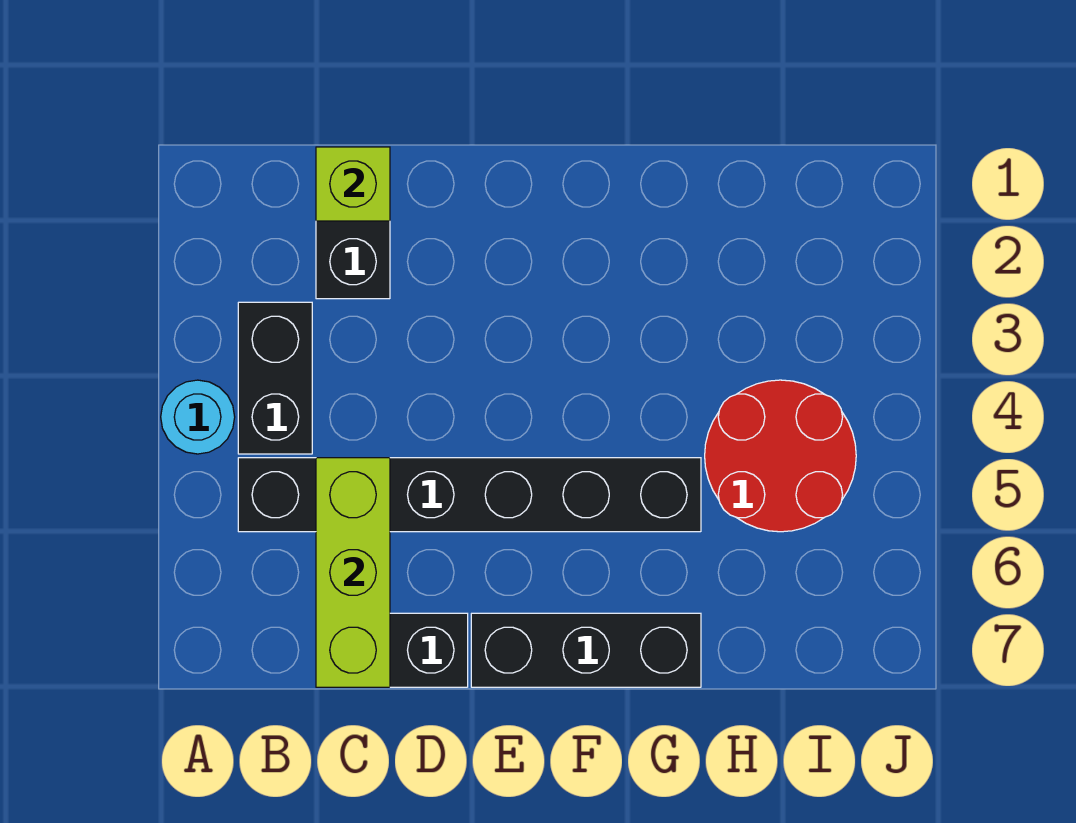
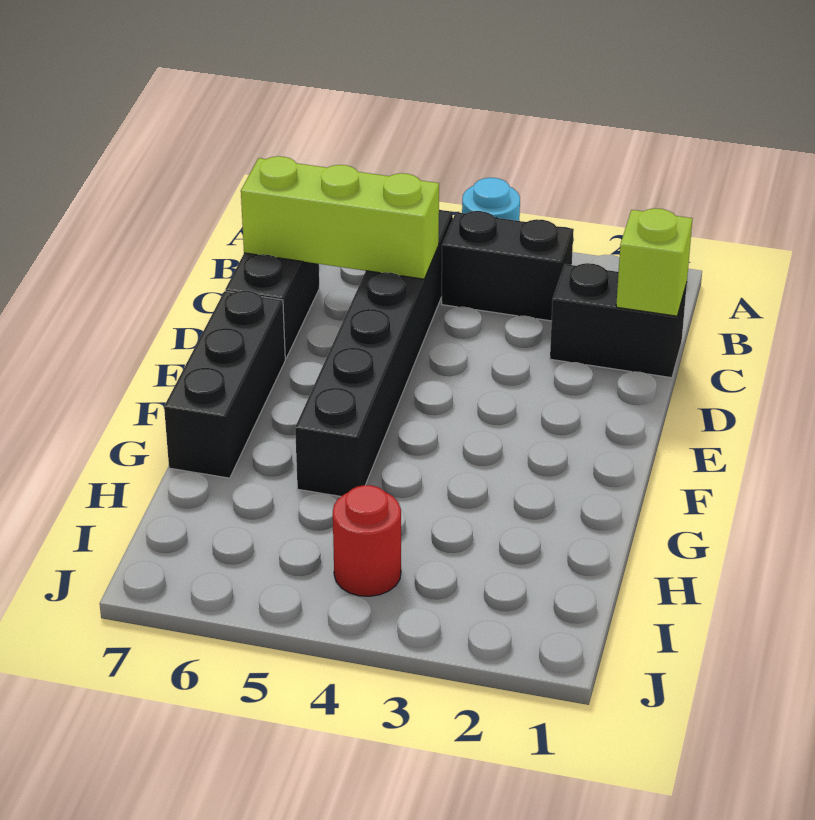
red 2x2 round brick [705,380,856,532] -> red 1x1 round brick [333,485,401,596]

